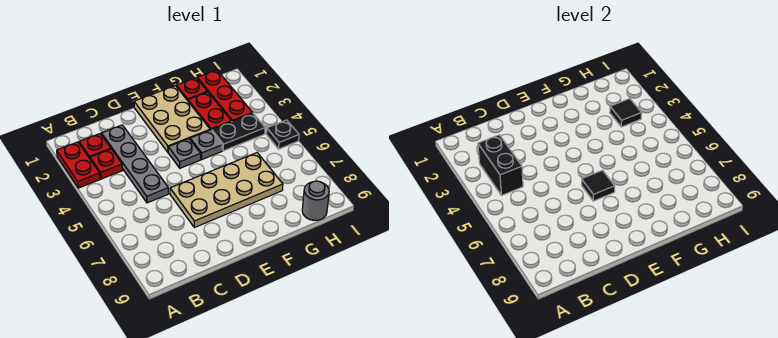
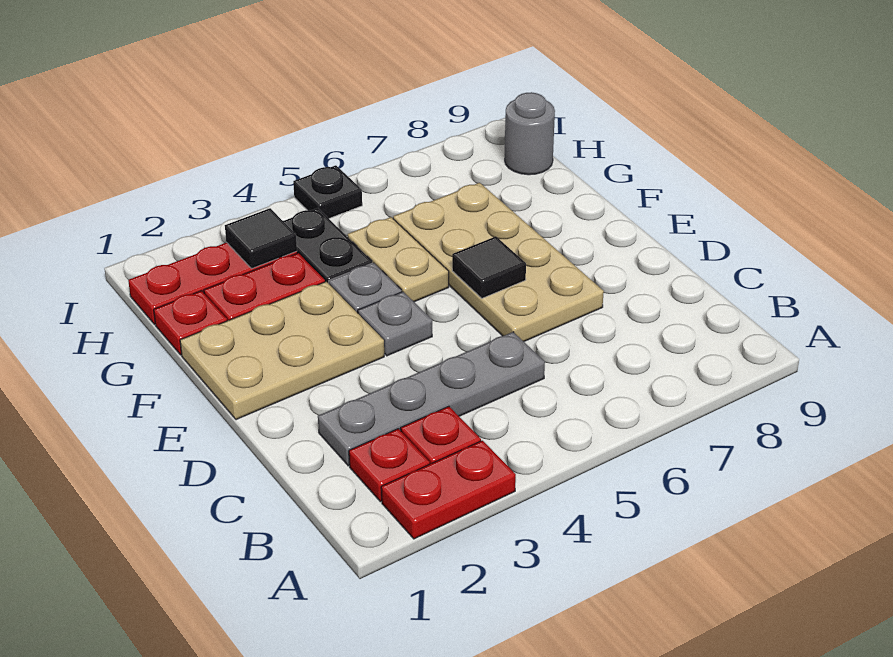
black 1x2 brick [478,135,523,195] -> none
none -> tan 1x2 plate [348,217,449,302]

